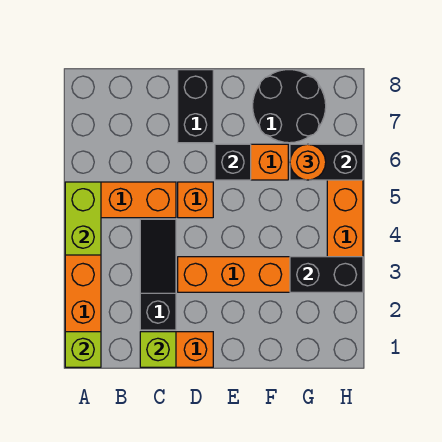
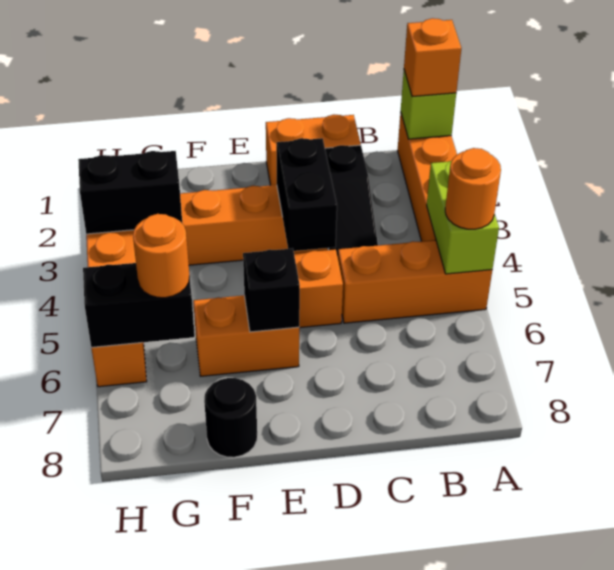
none -> orange 1x1 brick [404,18,461,97]
none -> orange 1x1 round brick [445,148,501,229]
lime 1x1 brick [140,332,176,367] -> none
black 1x2 brick [178,70,213,143] -> black 1x2 brick moved to [276,138,337,251]
black 2x2 round brick [253,70,326,143] -> black 1x1 round brick [204,378,257,457]

